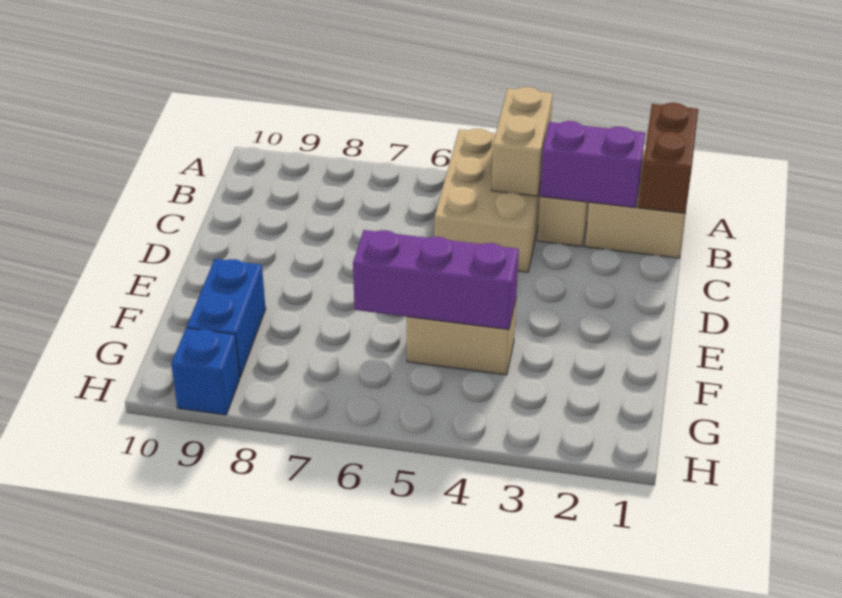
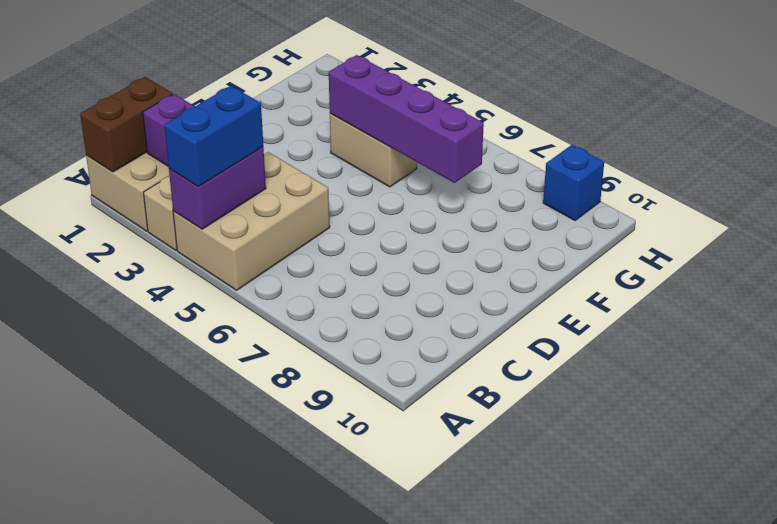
tan 1x2 brick [491,87,553,196] -> purple 1x2 brick [169,147,266,229]
purple 1x3 brick [353,230,519,330] -> purple 1x4 brick [329,55,484,183]
blue 1x2 brick [187,259,266,377] -> blue 1x2 brick moved to [164,86,263,186]

